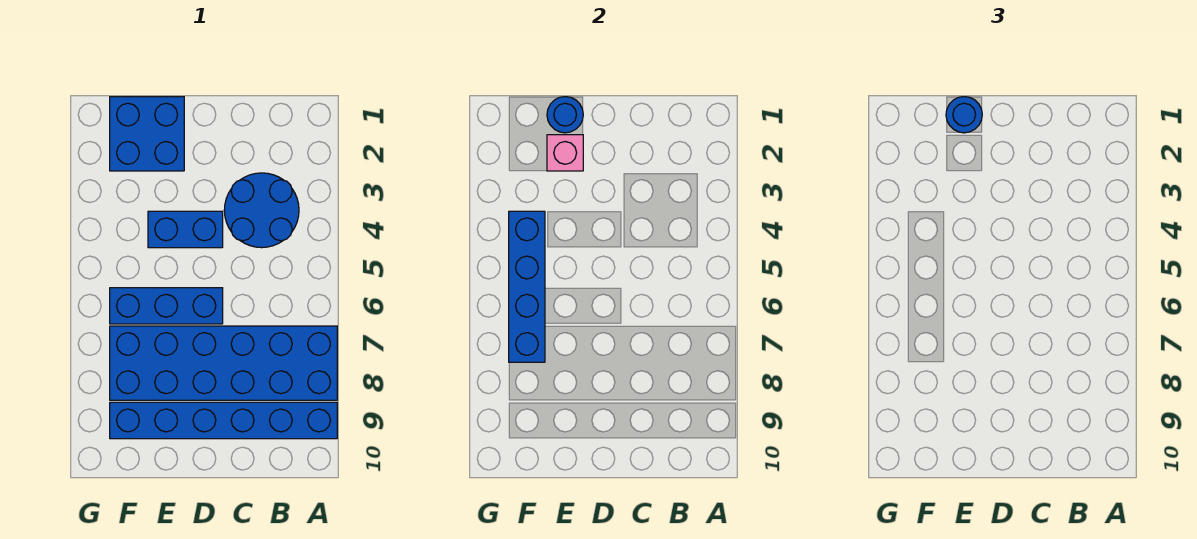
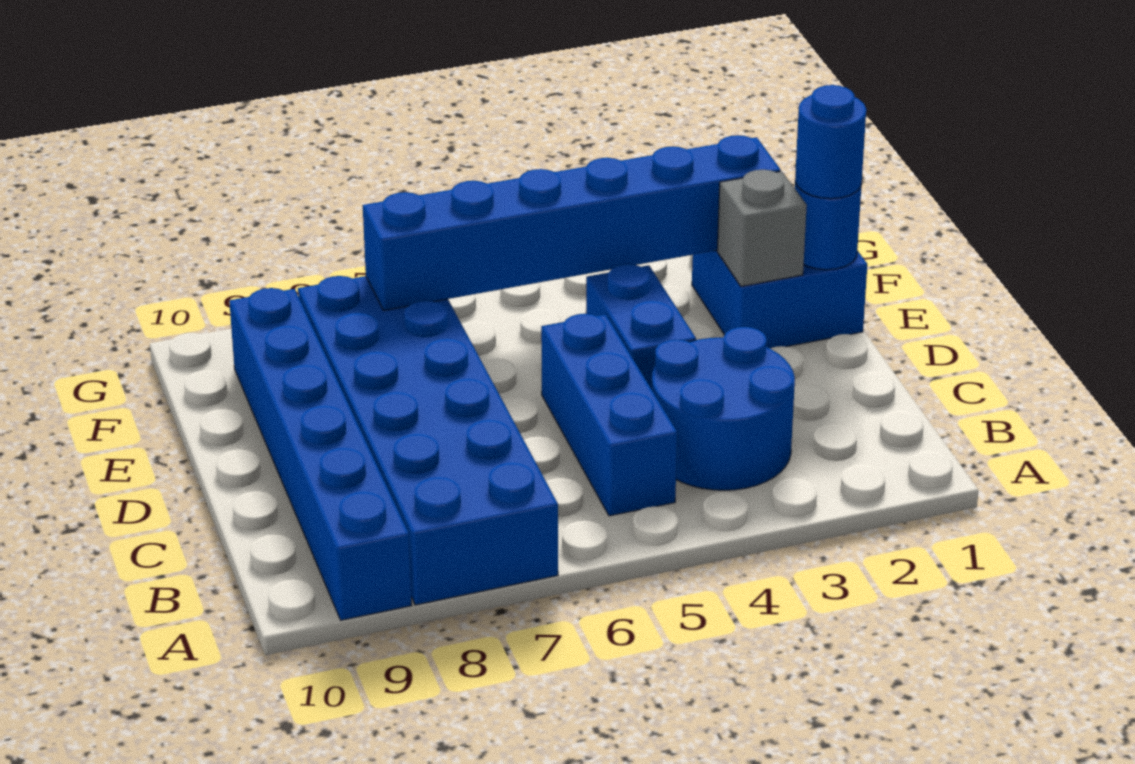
blue 1x3 brick [110,288,223,324] -> blue 1x3 brick moved to [541,314,677,516]
pink 1x1 brick [547,135,583,171] -> grey 1x1 brick [717,170,807,286]
blue 1x4 brick [509,211,545,362] -> blue 1x6 brick [363,135,781,310]

